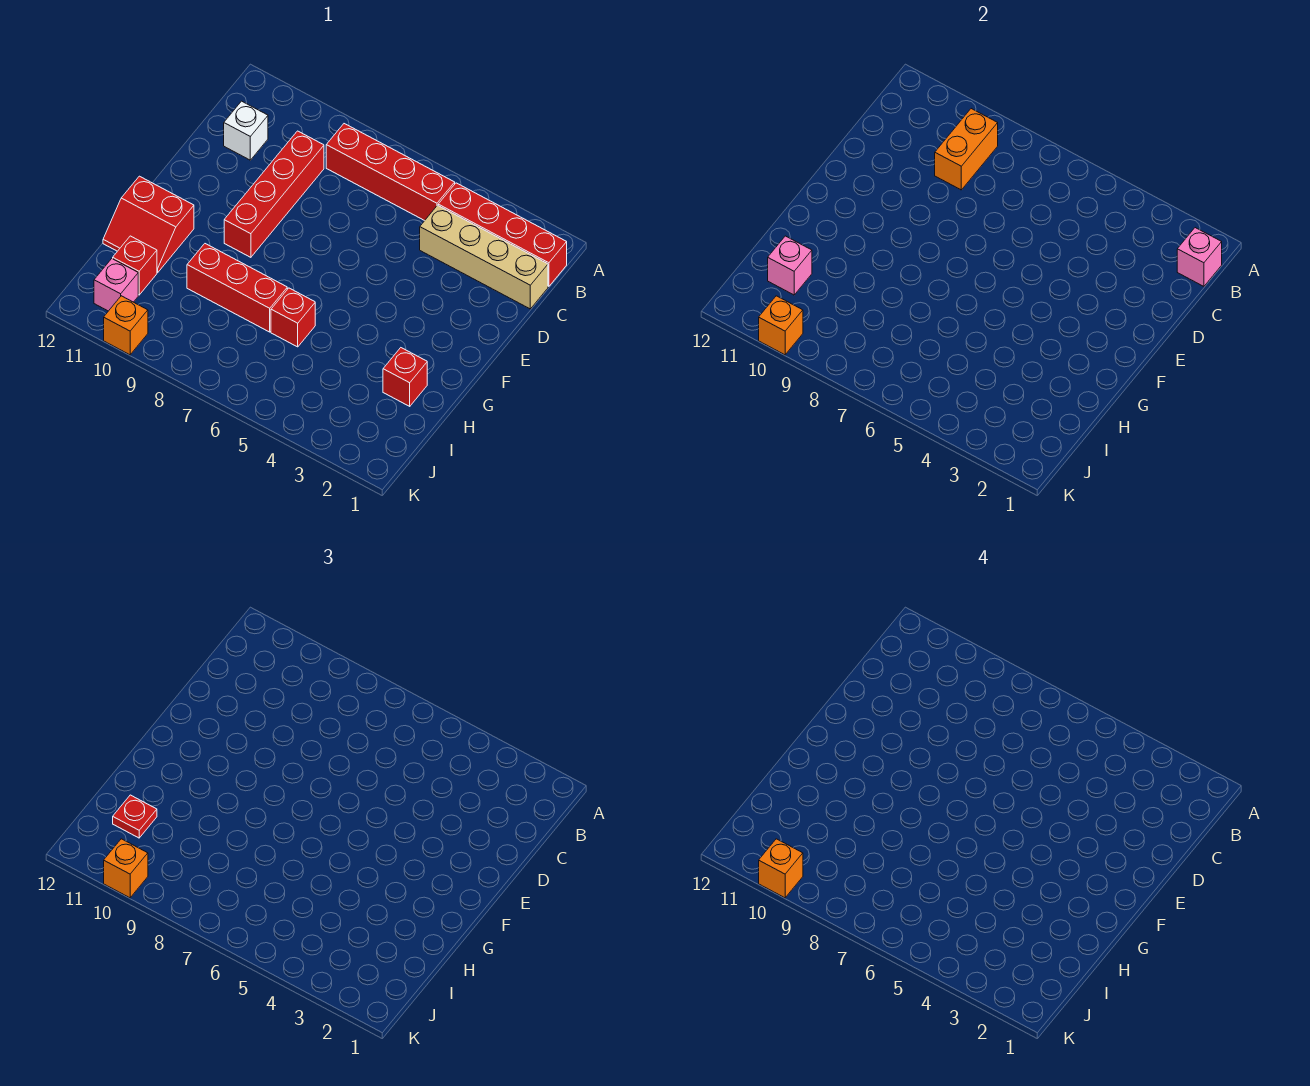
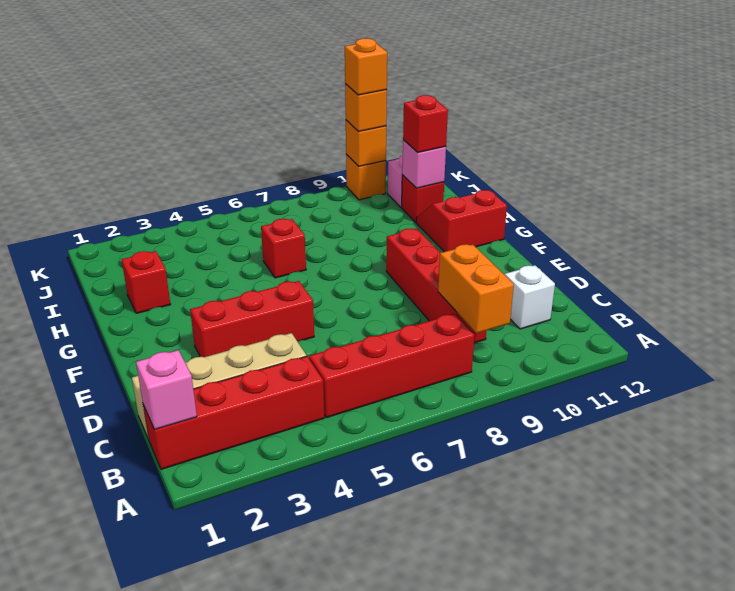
red 1x3 brick [187,244,287,332] -> red 1x3 brick moved to [190,281,314,357]
red 1x1 plate [113,795,157,838] -> red 1x1 brick [403,95,448,153]

